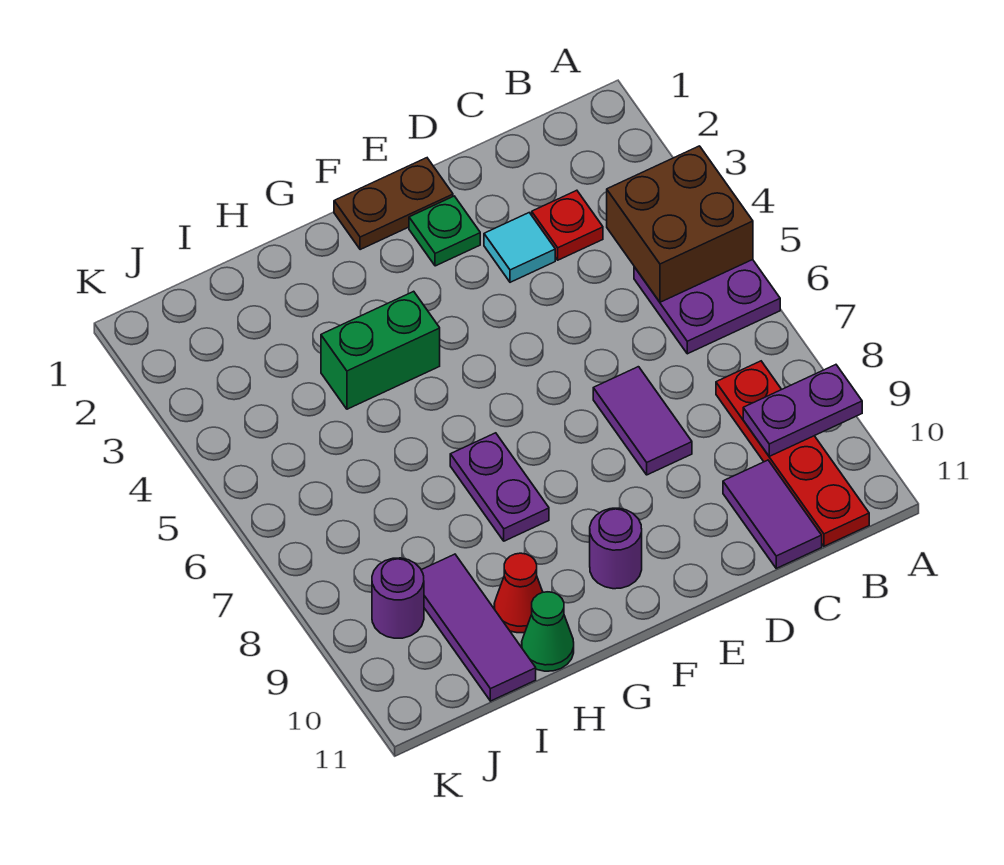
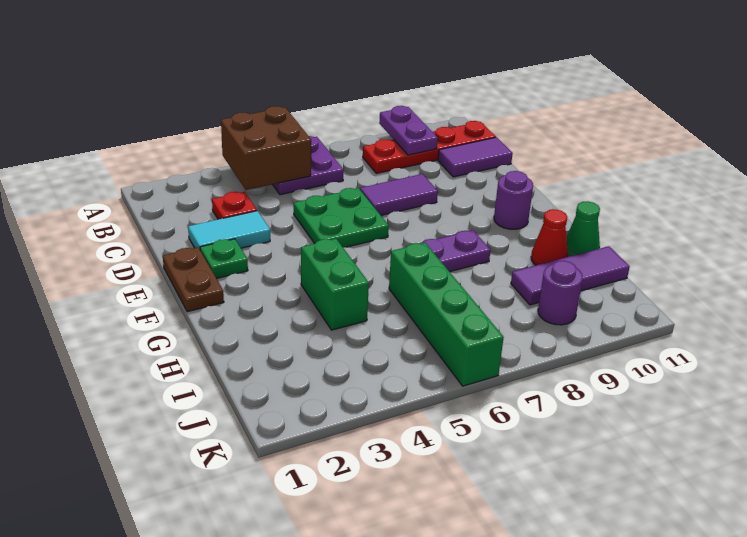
cyan 1x1 tile [484,213,555,282] -> cyan 1x2 tile [188,211,270,249]
none -> green 2x2 plate [294,188,389,248]
none -> green 1x4 brick [389,243,504,386]

